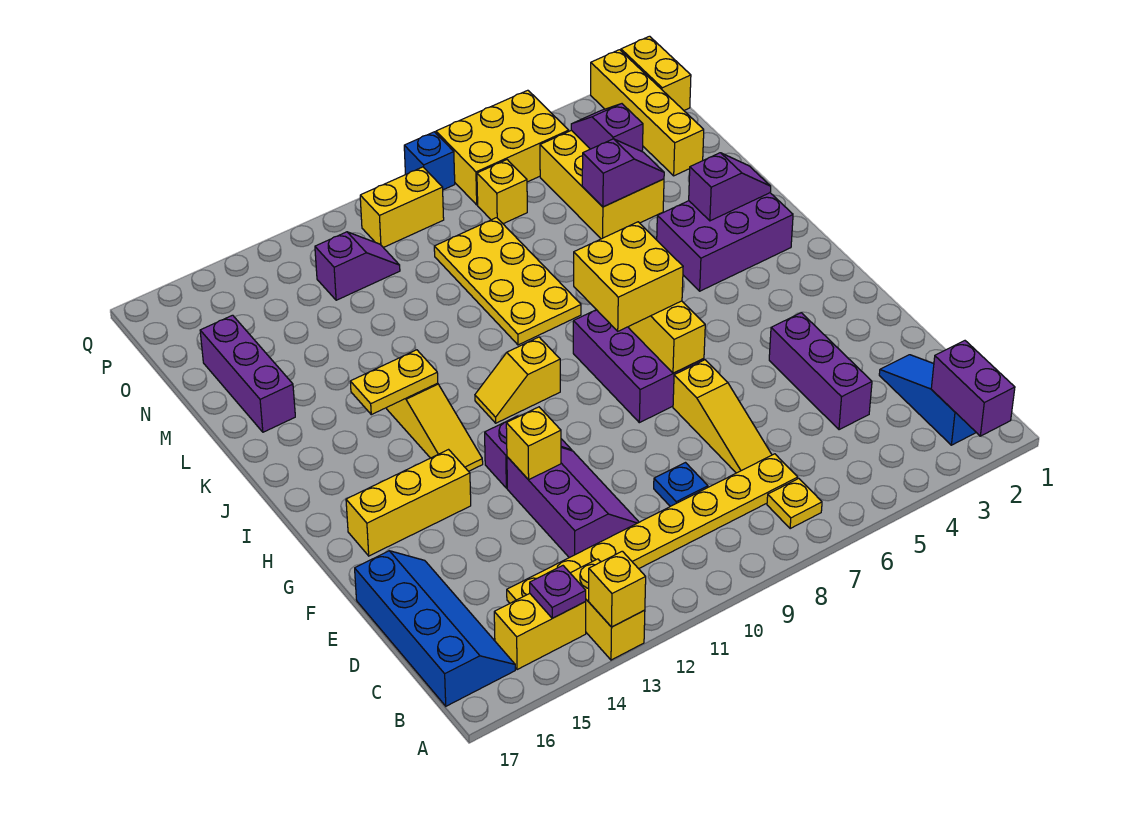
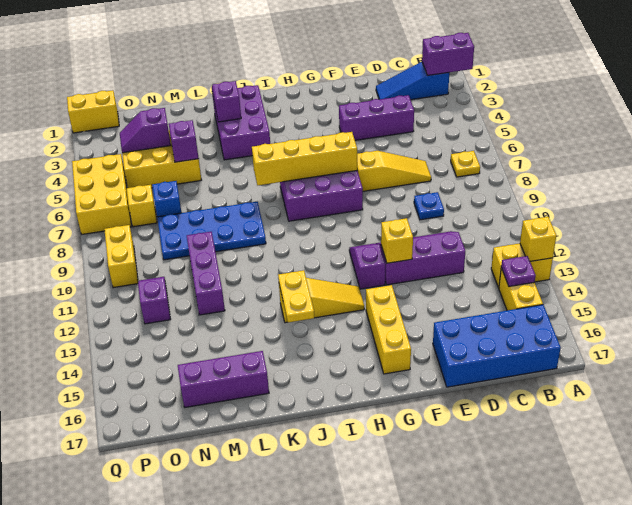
blue 2x4 slope [355,551,515,706] -> blue 2x4 brick [433,305,561,387]
yellow 1x8 plate [507,454,798,603] -> none
yellow 2x2 brick [574,222,683,331] -> none
yellow 1x2 slope [475,337,560,423] -> none
yellow 2x4 plate [434,218,581,345] -> blue 2x4 plate [157,202,266,260]
none -> purple 1x3 brick [187,232,225,315]
yellow 1x4 brick [591,50,704,176] -> none
blue 1x1 brick [404,132,455,190] -> blue 1x1 brick moved to [152,181,181,217]

